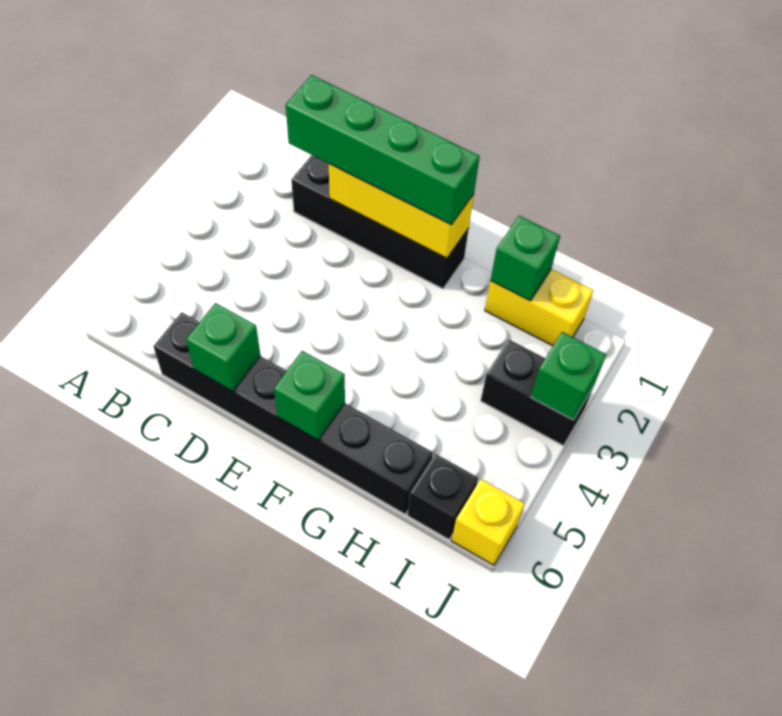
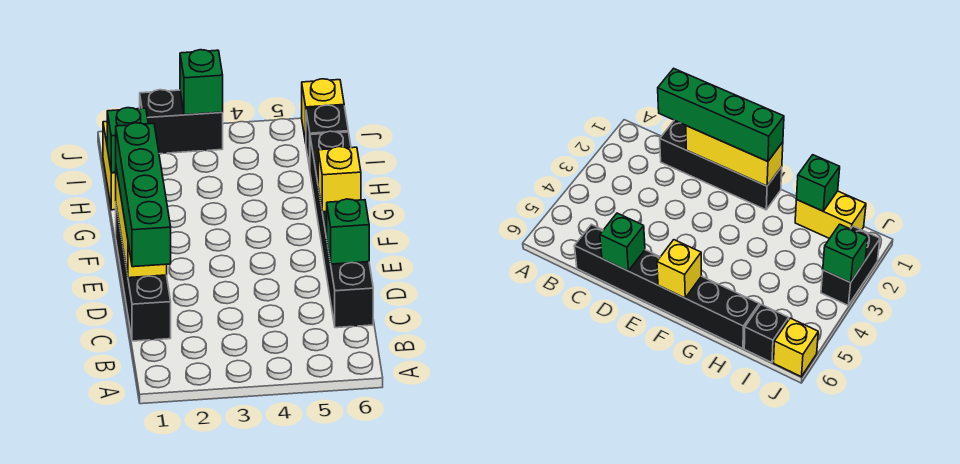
green 1x1 brick [274,351,345,440] -> yellow 1x1 brick [318,147,361,212]
black 1x2 brick [481,340,594,446] -> black 1x2 brick turned to [140,90,223,154]

